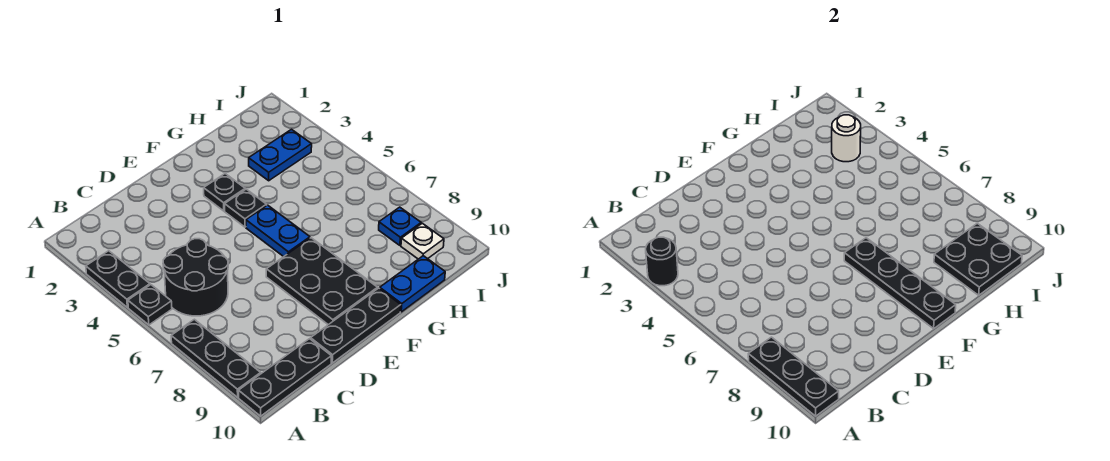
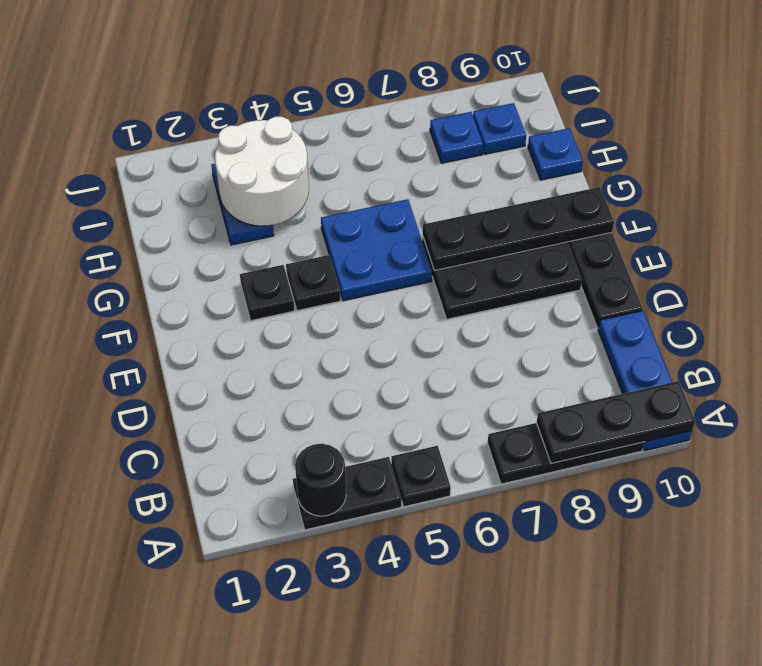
black 1x3 plate [239,339,331,416] -> blue 1x3 plate [598,311,692,450]
black 2x2 round brick [163,239,228,316] -> none
blue 1x2 plate [246,205,310,257] -> blue 2x2 plate [321,199,432,301]
blue 1x2 plate [380,256,445,312] -> blue 1x1 plate [528,128,583,180]
black 2x2 plate [934,223,1022,295] -> none
white 1x1 round brick [832,115,861,162] -> white 2x2 round brick [215,117,309,226]
white 1x1 plate [401,223,444,259] -> blue 1x1 plate [473,103,526,154]

